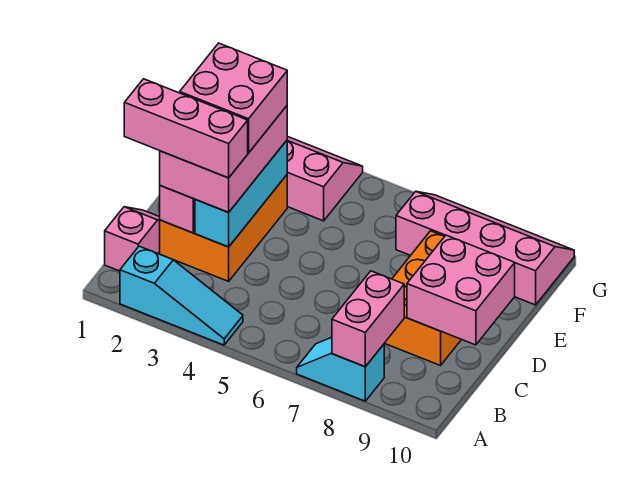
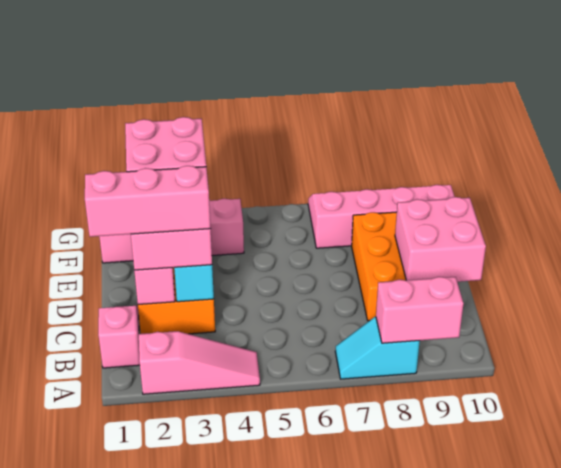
cyan 1x3 slope [120,246,243,345] -> pink 1x3 slope [139,331,260,394]
pink 1x2 brick [332,271,404,367] -> pink 1x2 brick turned to [376,277,464,343]

